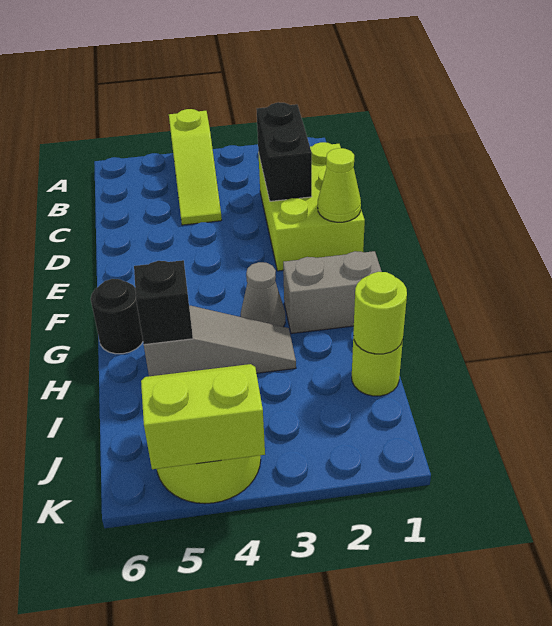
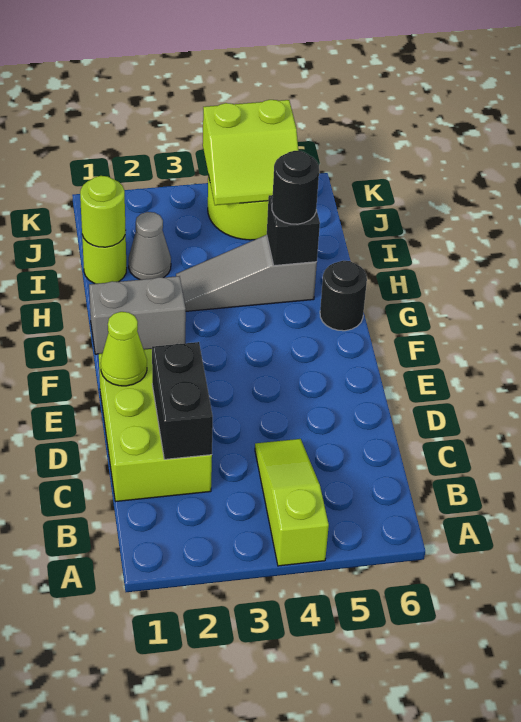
grey 1x1 cone [241,262,285,327] -> grey 1x1 cone moved to [129,212,171,280]
none -> black 1x1 round brick [272,151,319,224]

